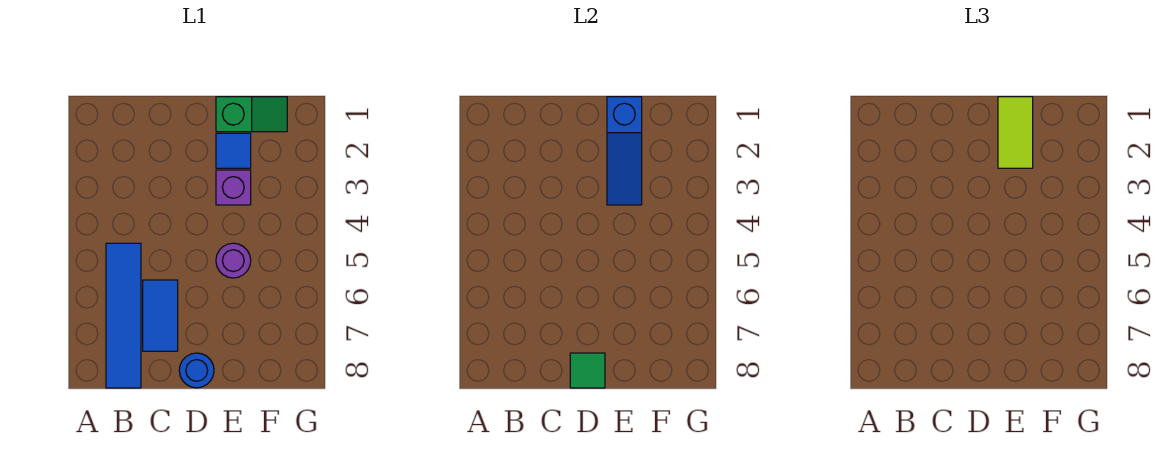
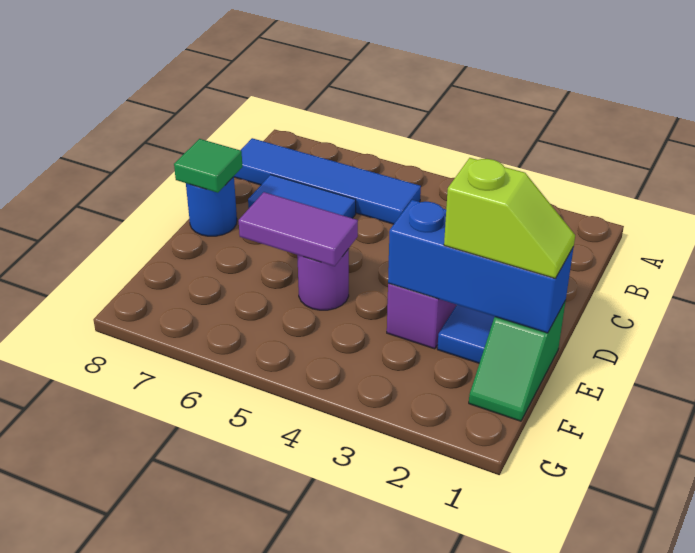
blue 1x3 slope [607,97,642,205] -> blue 1x3 brick [388,200,574,333]
lime 1x2 tile [998,97,1033,168] -> lime 1x2 slope [444,158,575,278]
none -> purple 1x2 tile [239,192,358,266]

